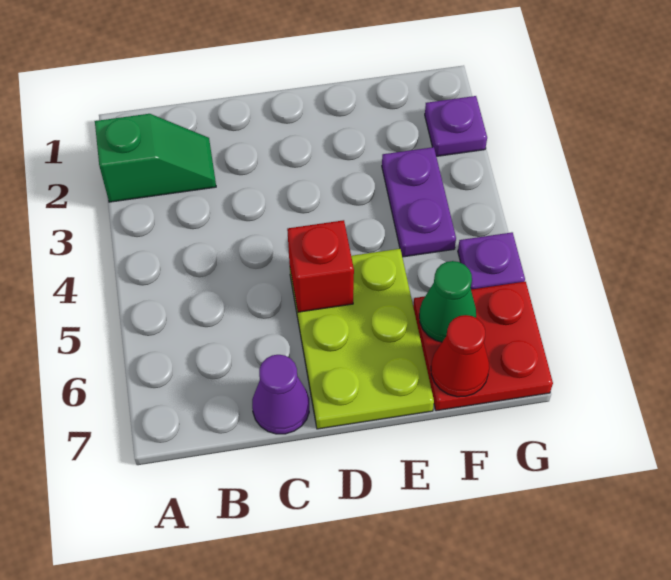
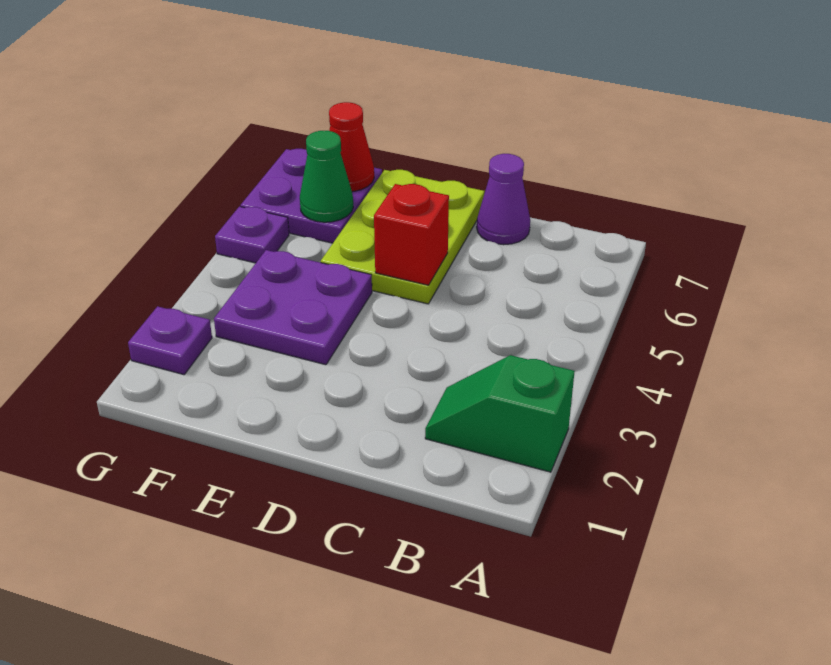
purple 1x2 plate [382,147,456,257] -> purple 2x2 plate [214,250,372,365]
red 2x2 plate [413,282,553,411] -> purple 2x2 plate [241,149,382,243]

